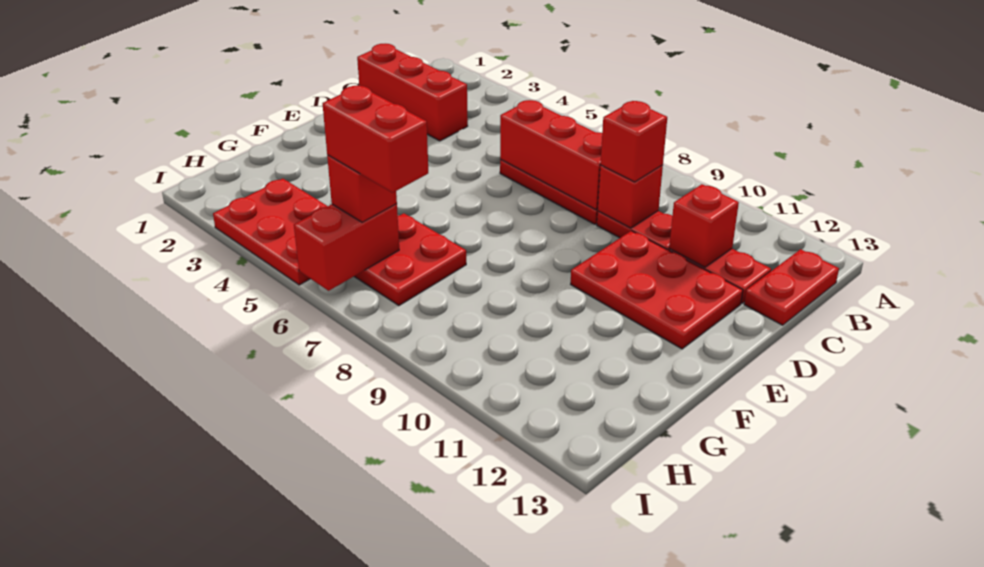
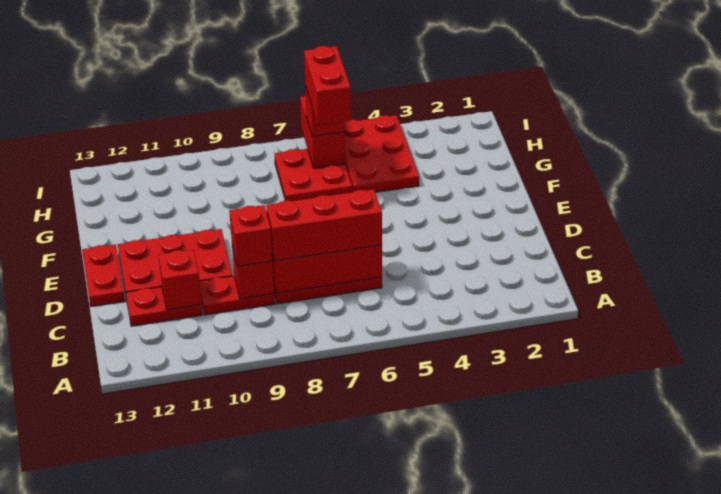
red 1x2 plate [744,249,839,325] -> red 1x2 plate moved to [82,244,125,307]
red 1x3 brick [357,44,468,141] -> red 1x3 brick moved to [266,189,382,261]
red 2x3 plate [213,179,328,285] -> red 2x3 plate turned to [344,115,419,192]
red 1x2 brick [322,86,428,193] -> red 1x2 brick turned to [304,46,351,125]

